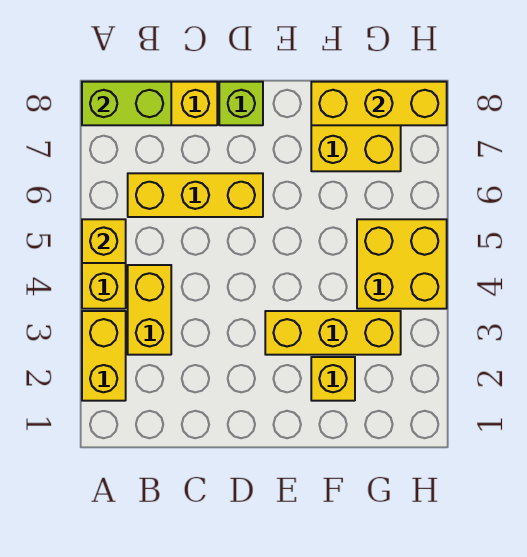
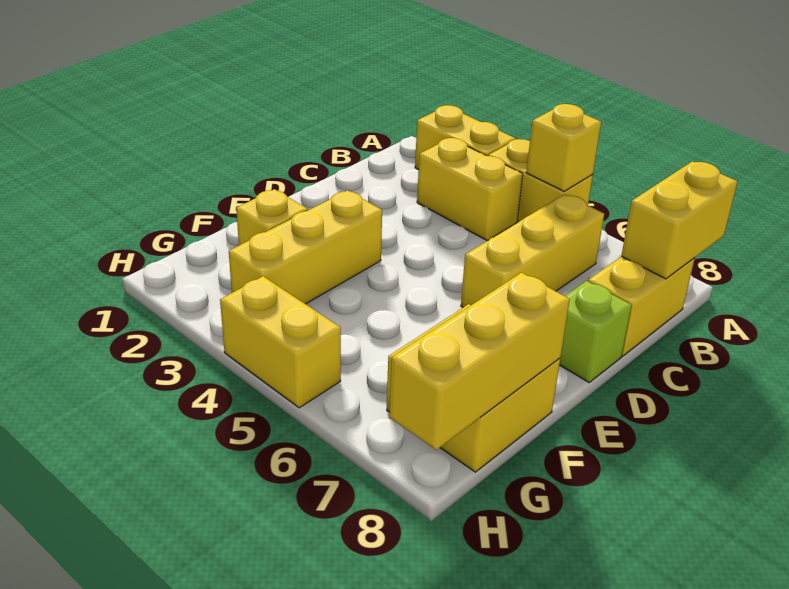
lime 1x2 brick [82,82,171,125] -> yellow 1x2 brick [621,161,738,279]
yellow 2x2 brick [357,219,447,309] -> yellow 1x2 brick [220,276,341,408]

